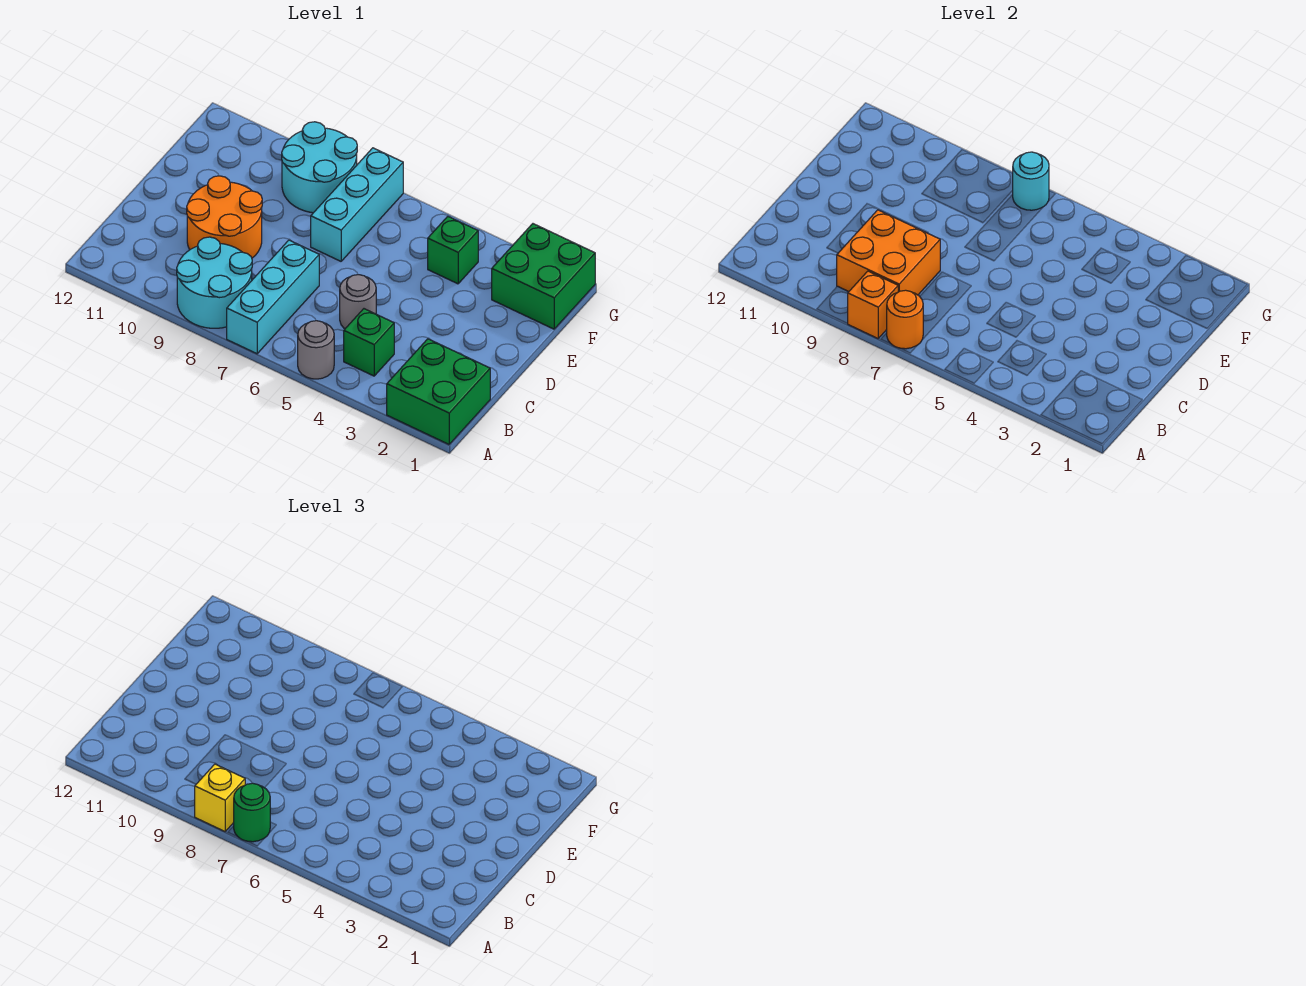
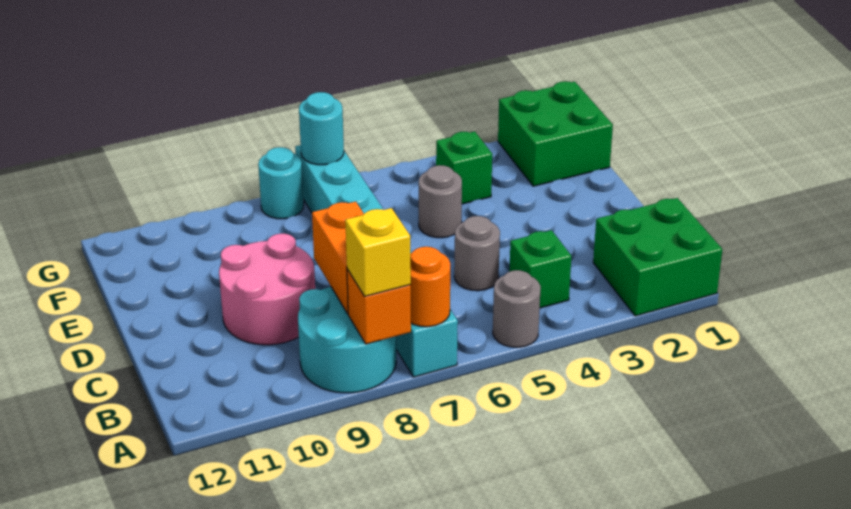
green 1x1 round brick [234,783,270,842] -> none
orange 2x2 brick [837,210,940,295] -> orange 1x2 brick [312,202,364,314]
orange 2x2 round brick [187,176,262,258] -> pink 2x2 round brick [219,234,315,345]
none -> grey 1x1 round brick [419,165,462,238]
cyan 2x2 round brick [282,122,357,213] -> cyan 1x1 round brick [258,147,304,219]

